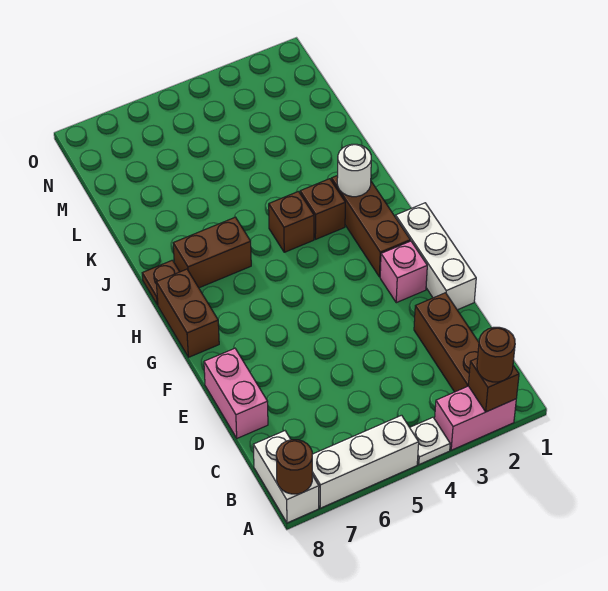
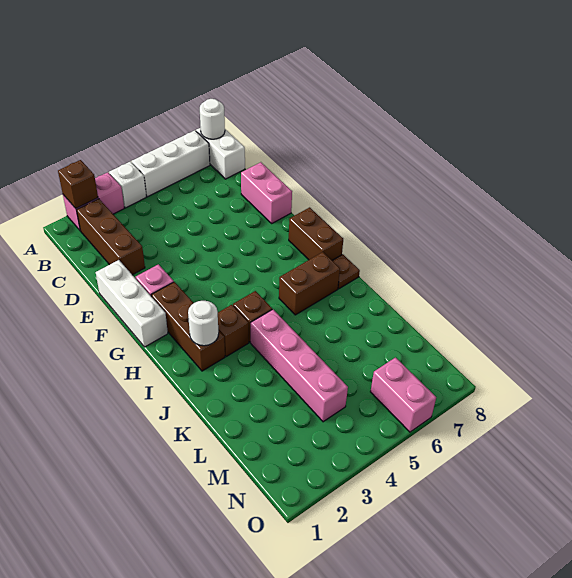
brown 1x1 round brick [477,327,515,382] -> none
white 1x1 plate [410,417,450,464] -> white 1x1 brick [109,161,146,208]
brown 1x1 round brick [276,440,312,494] -> white 1x1 round brick [200,99,225,139]
none -> pink 1x4 brick [251,309,348,422]
none -> pink 1x2 brick [371,358,436,432]

